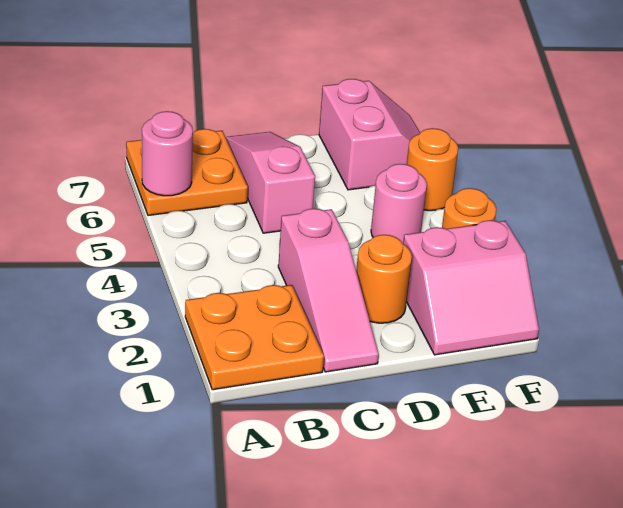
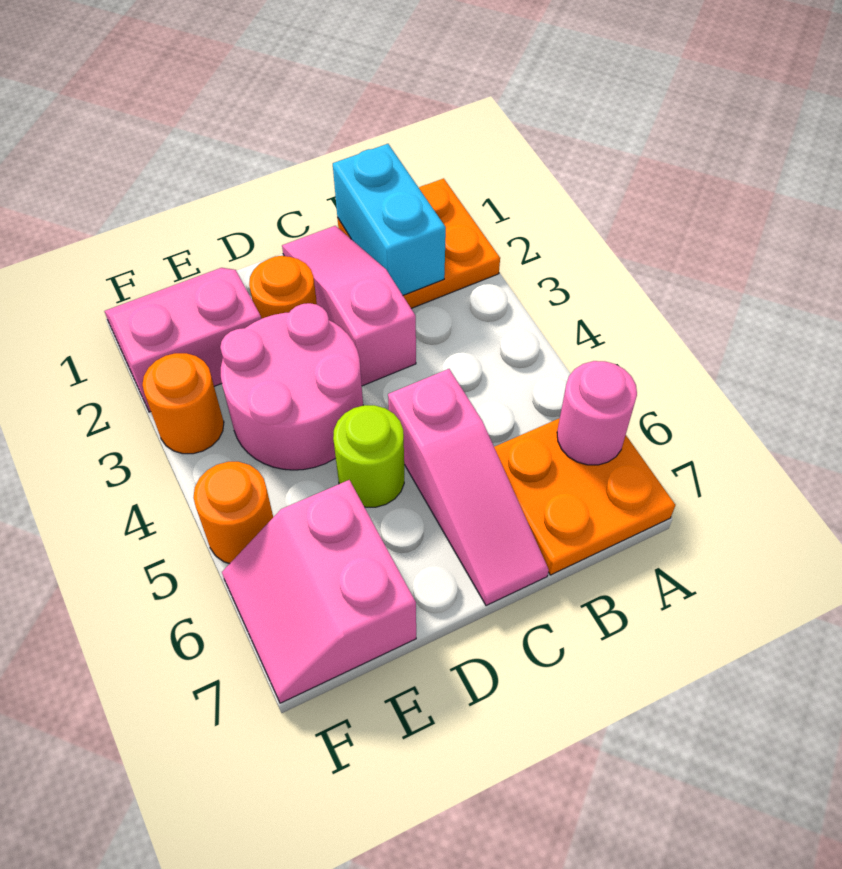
none -> cyan 1x2 brick [333,144,446,295]
none -> lime 1x1 round brick [333,405,404,507]
pink 1x1 round brick [371,164,427,243] -> pink 2x2 round brick [220,303,363,470]

